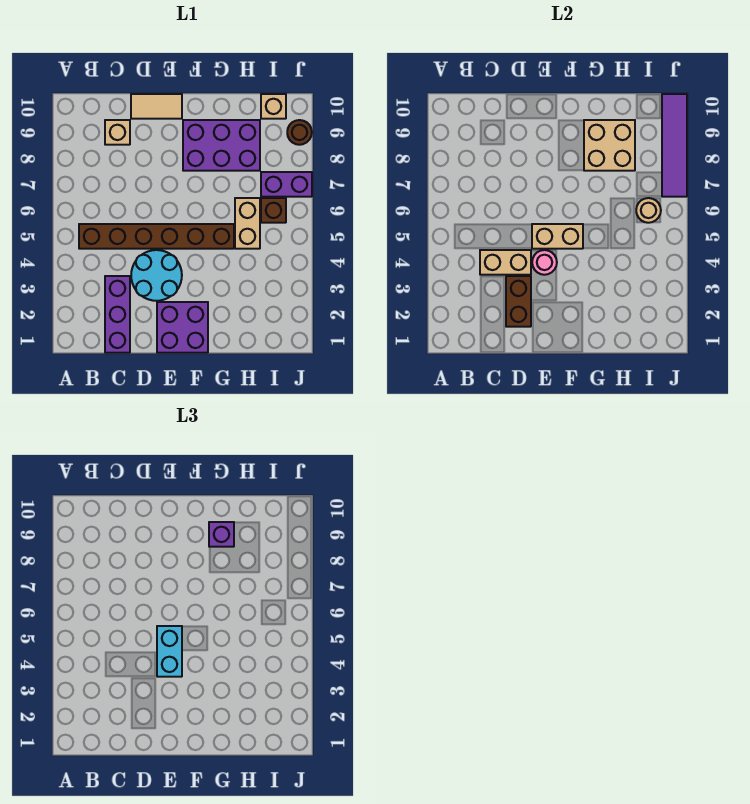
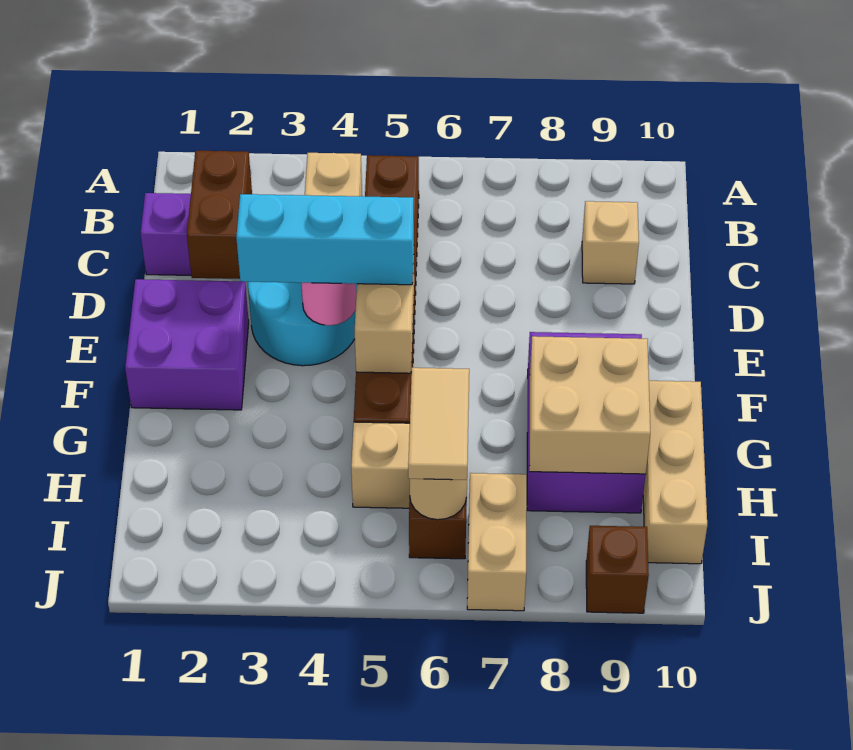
brown 1x2 brick [506,276,531,327] -> brown 1x2 brick turned to [187,151,252,279]
tan 1x2 tile [131,94,182,119] -> tan 1x2 tile moved to [408,368,469,480]
cyan 1x2 brick [157,626,182,677] -> cyan 1x3 brick [236,194,414,285]
purple 1x1 brick [209,522,234,547] -> none
purple 1x2 brick [261,172,312,197] -> tan 1x2 brick [467,473,527,611]
tan 1x1 brick [261,94,286,119] -> tan 1x3 brick [643,381,707,564]
purple 1x4 tile [662,94,687,197] -> none
brown 1x1 round brick [287,120,312,145] -> brown 1x1 brick [586,526,649,613]

